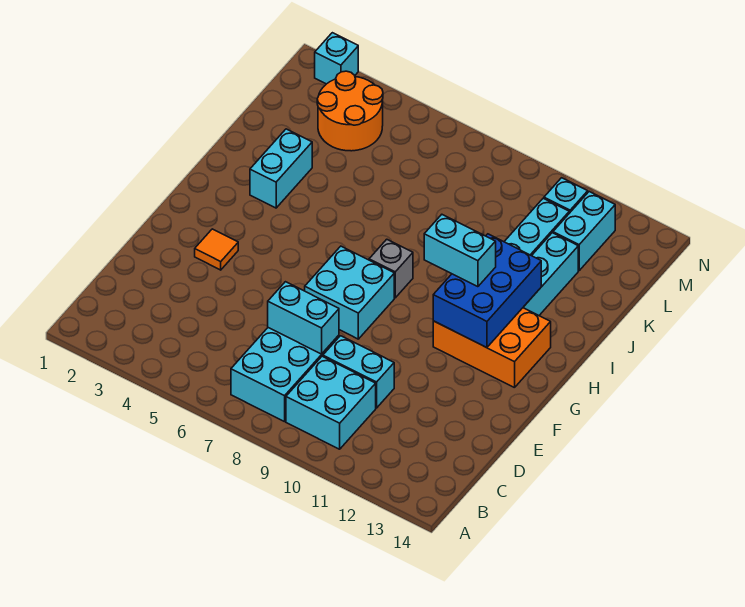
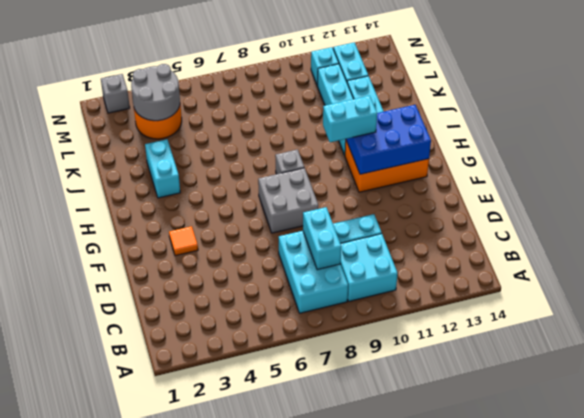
cyan 1x2 brick [268,282,339,354] -> cyan 1x2 brick turned to [303,207,341,270]
cyan 2x2 brick [305,246,394,339] -> grey 2x2 brick [258,168,318,233]
blue 2x3 brick [433,234,541,348] -> blue 2x3 brick turned to [346,105,431,174]
none -> grey 2x2 round brick [131,64,180,121]
cyan 1x1 brick [315,33,358,84] -> grey 1x1 brick [101,74,130,113]

